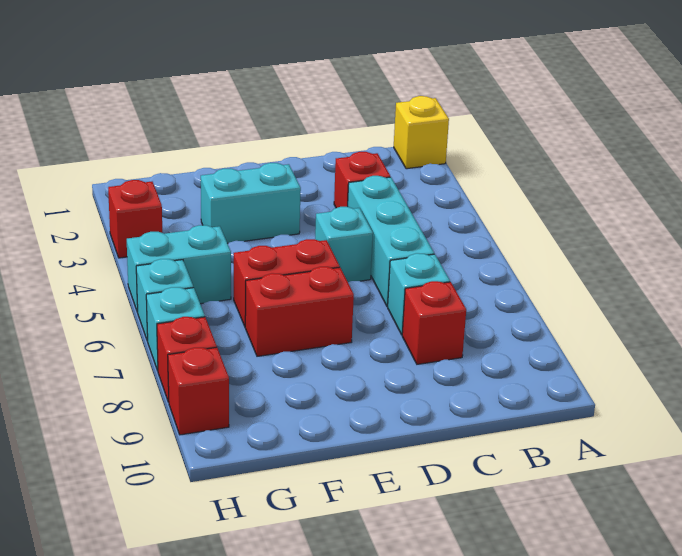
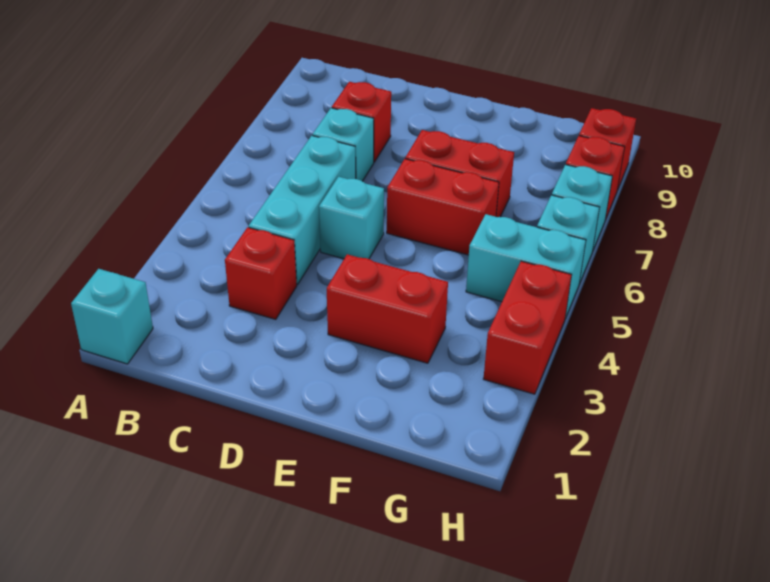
yellow 1x1 brick [394,96,449,169] -> cyan 1x1 brick [71,269,153,364]
cyan 1x2 brick [201,163,301,243] -> red 1x2 brick [327,254,448,363]
red 1x1 brick [108,180,162,258] -> red 1x2 brick [484,261,571,394]

